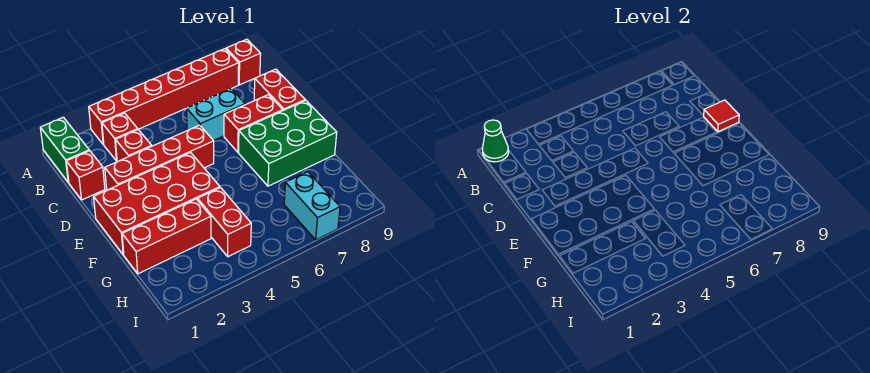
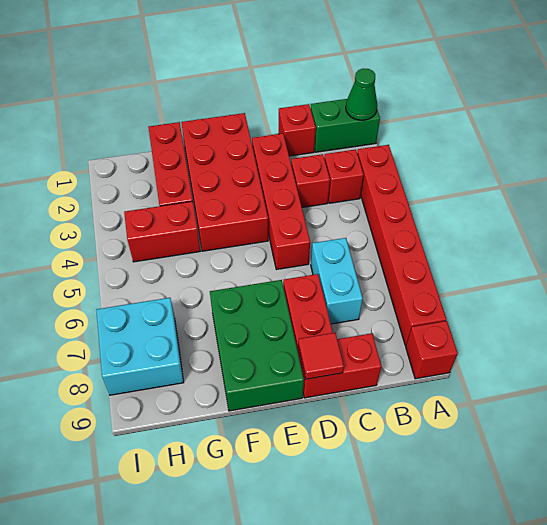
cyan 1x2 brick [284,172,340,240] -> cyan 2x2 brick [96,298,184,395]

